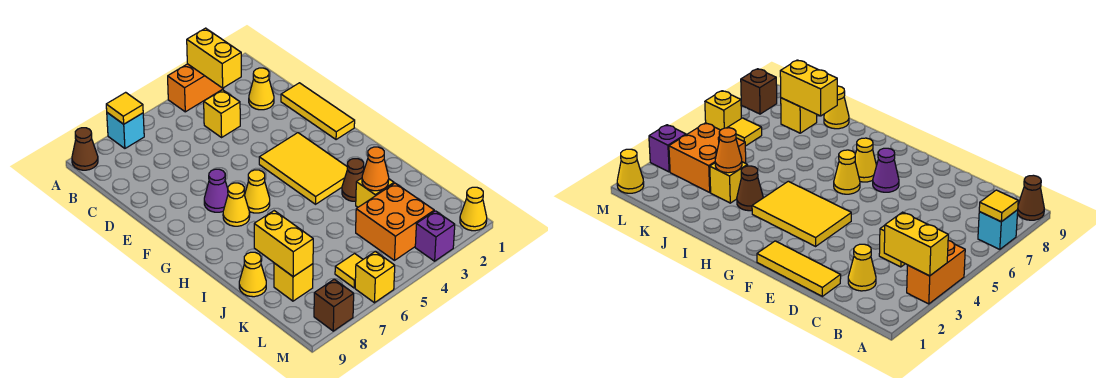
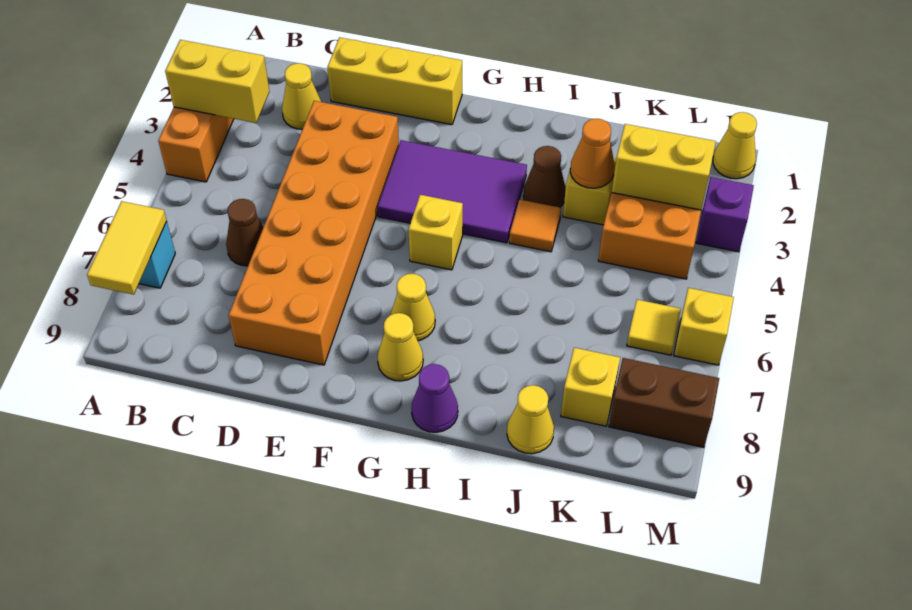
yellow 1x1 tile [106,92,143,124] -> yellow 1x2 tile [87,201,167,295]
brown 1x1 cone [72,128,98,170] -> brown 1x1 cone moved to [226,199,263,266]
yellow 1x1 brick [204,90,240,137] -> yellow 1x1 brick moved to [408,195,463,270]
yellow 1x3 tile [281,83,355,140] -> yellow 1x3 brick [327,37,462,125]
none -> orange 2x6 brick [229,101,399,365]
yellow 2x3 tile [259,133,347,204] -> purple 2x3 tile [378,140,527,243]
purple 1x1 cone [204,169,228,212] -> purple 1x1 cone moved to [411,364,458,432]
yellow 1x1 cone [245,170,270,213] -> yellow 1x1 cone moved to [378,313,423,381]
none -> orange 1x1 tile [509,199,561,252]
yellow 1x2 brick [254,211,313,277] -> yellow 1x2 brick moved to [612,124,716,210]
brown 1x1 brick [314,279,354,331] -> brown 1x2 brick [609,358,719,447]

